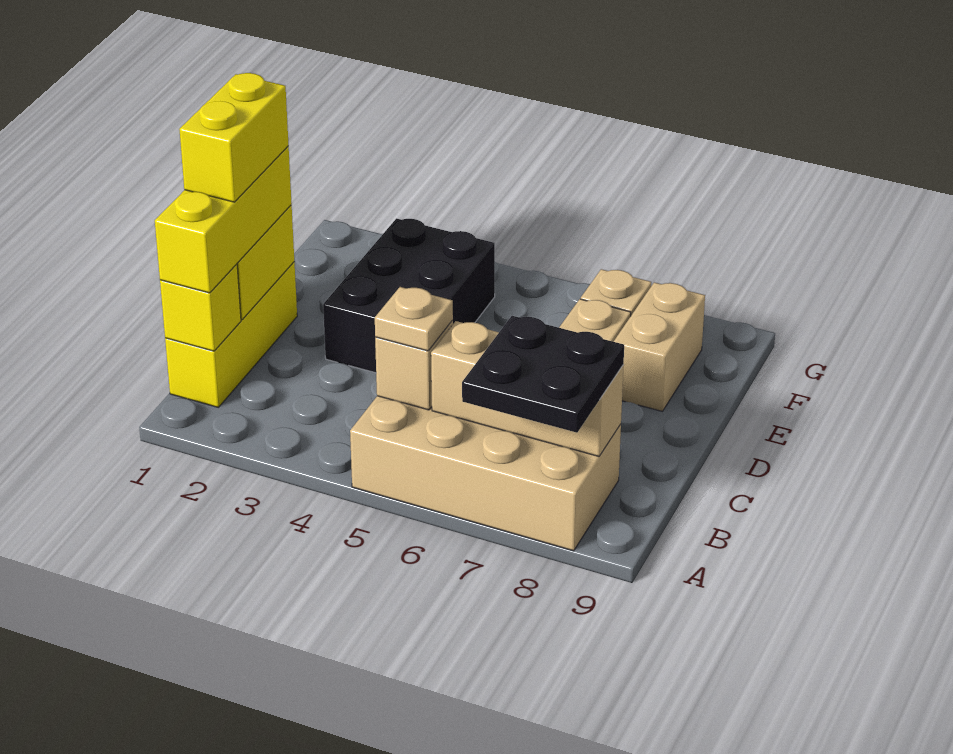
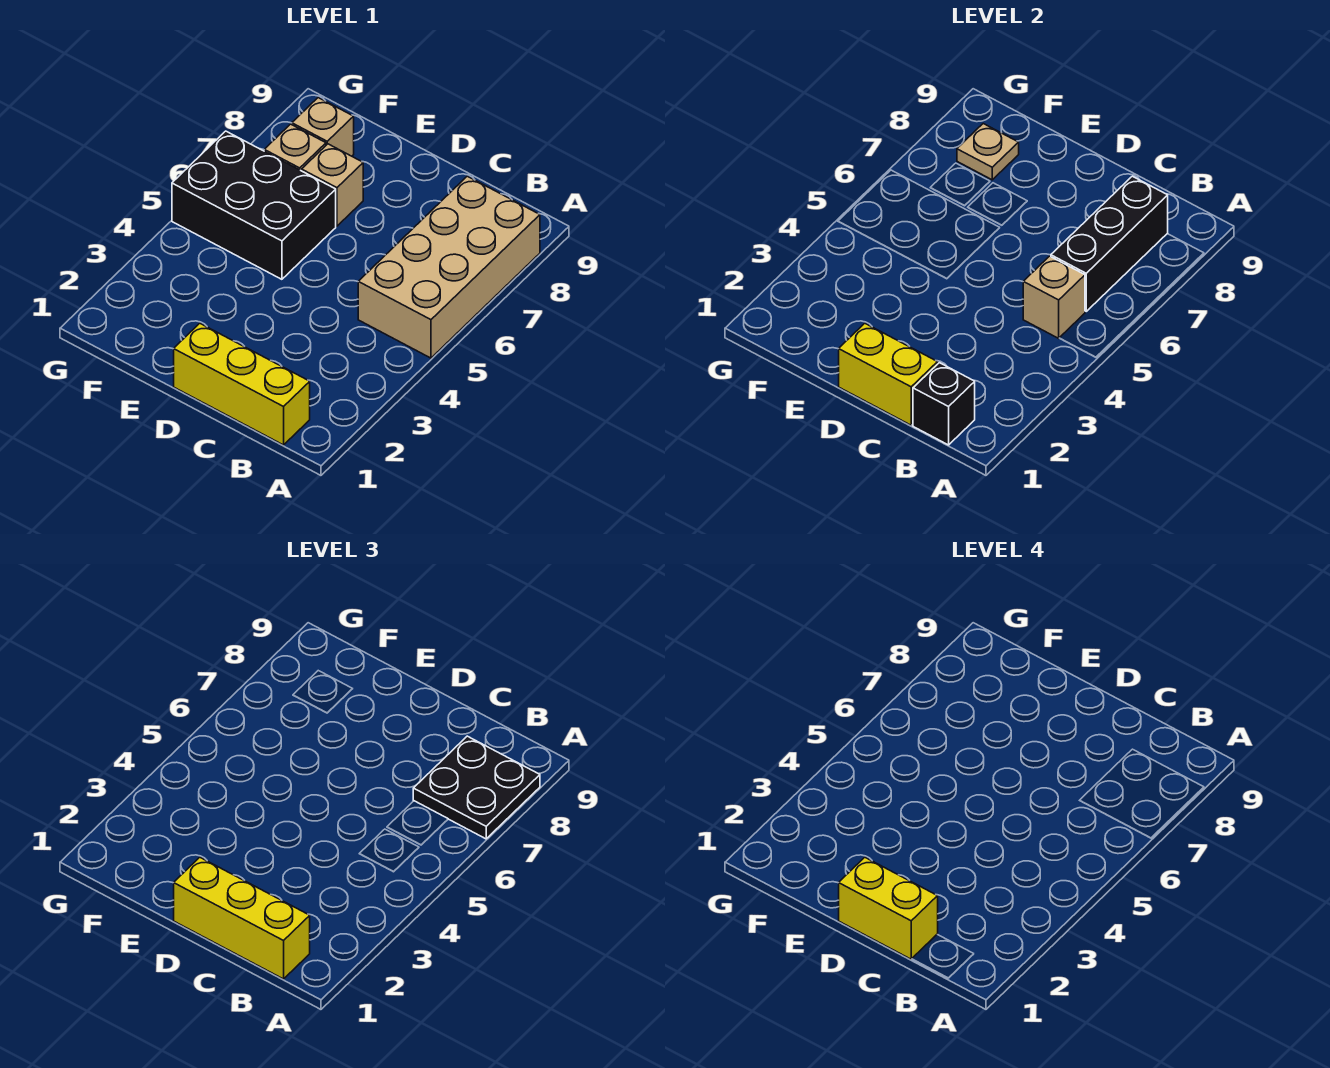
yellow 1x1 brick [160,264,241,351] -> black 1x1 brick [913,363,975,445]
tan 1x1 plate [375,287,453,351] -> tan 1x1 plate moved to [957,124,1019,180]
tan 1x3 brick [431,321,624,456] -> black 1x3 brick [1051,176,1168,311]
black 2x3 brick [323,218,495,373] -> black 2x3 brick moved to [172,131,336,279]
tan 1x2 brick [613,282,705,411] -> tan 1x1 brick [292,98,354,156]

